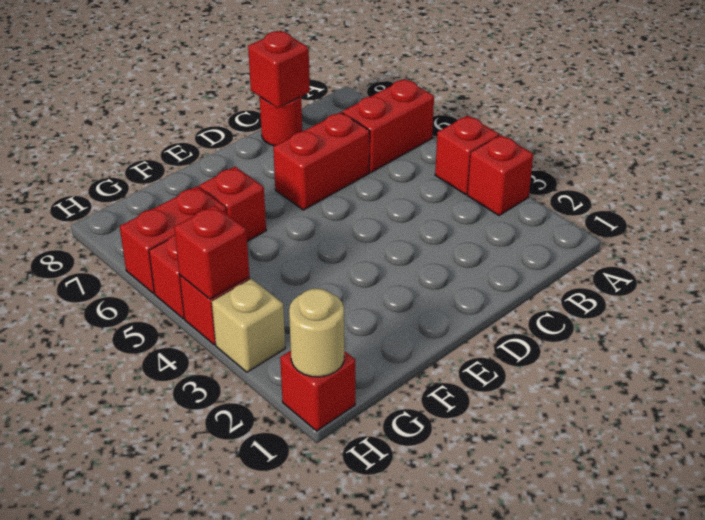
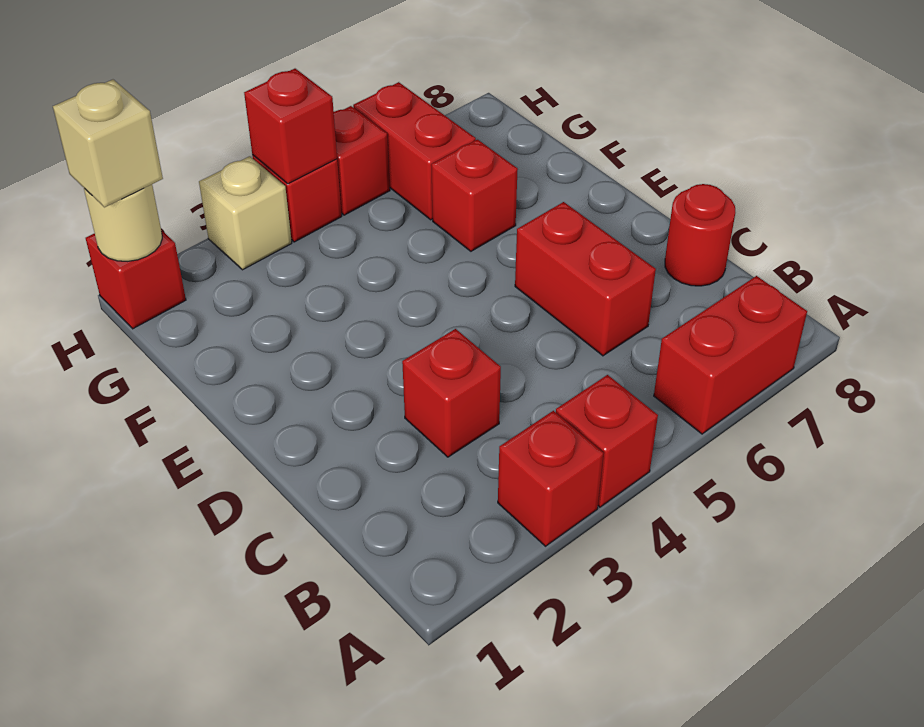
red 1x2 brick [342,79,434,172] -> red 1x2 brick turned to [654,276,807,434]
red 1x1 brick [248,31,310,108] -> red 1x1 brick moved to [402,329,501,457]
none -> tan 1x1 brick [53,80,163,207]

